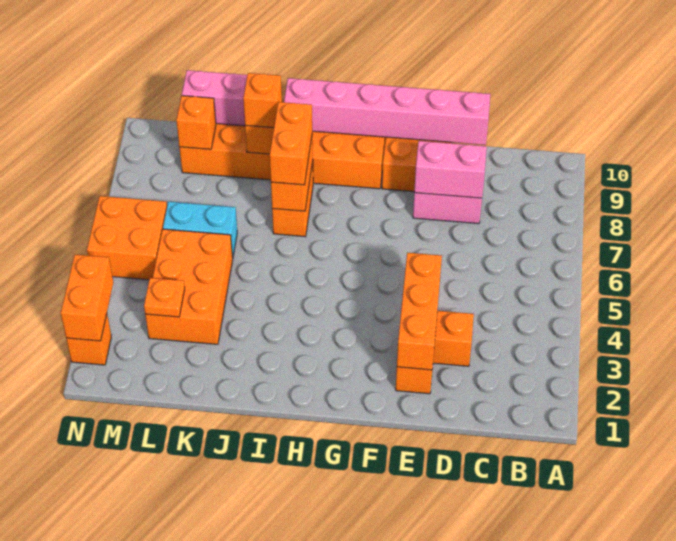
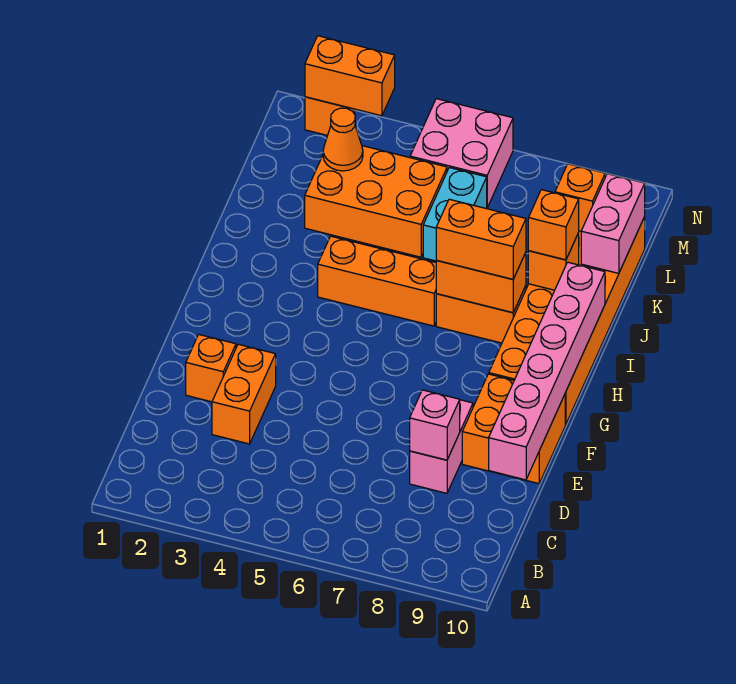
pink 1x2 brick [414,141,487,198] -> pink 1x1 brick [410,390,460,460]
orange 1x3 brick [397,253,442,370] -> orange 1x3 brick moved to [318,236,436,326]
orange 1x1 plate [144,278,185,317] -> orange 1x1 cone [323,108,363,171]
orange 2x2 brick [87,196,167,280] -> pink 2x2 brick [410,99,513,208]

